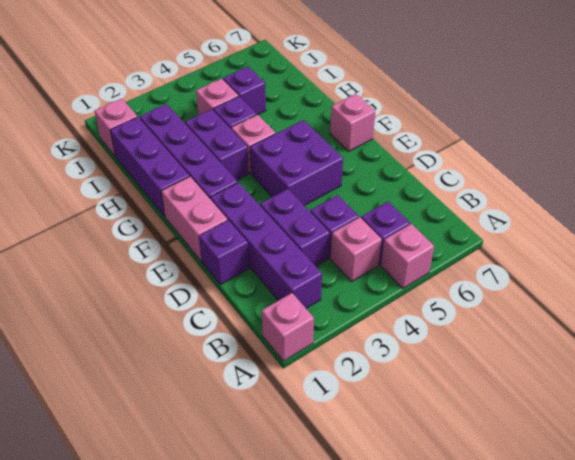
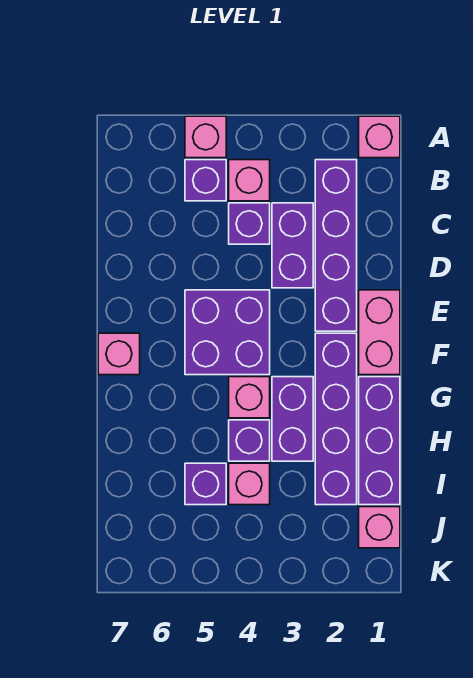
purple 1x1 brick [199,220,249,285] -> none

